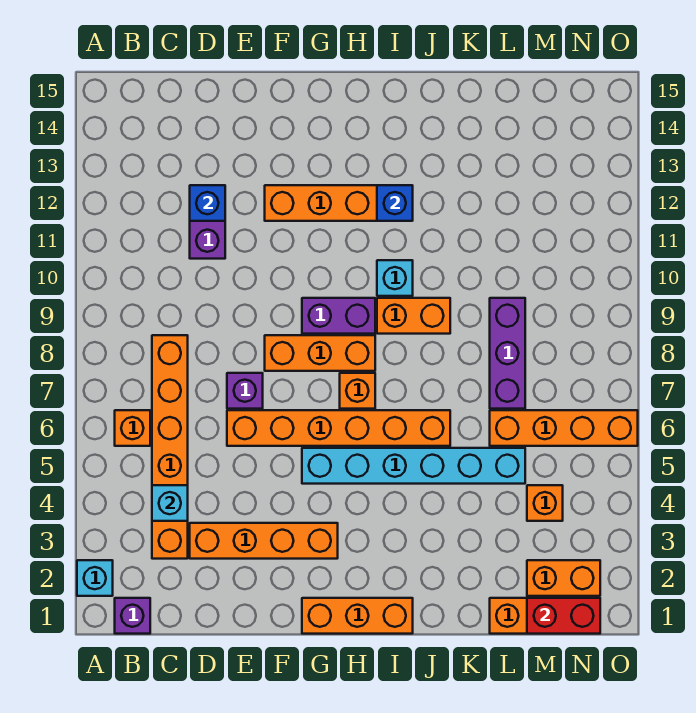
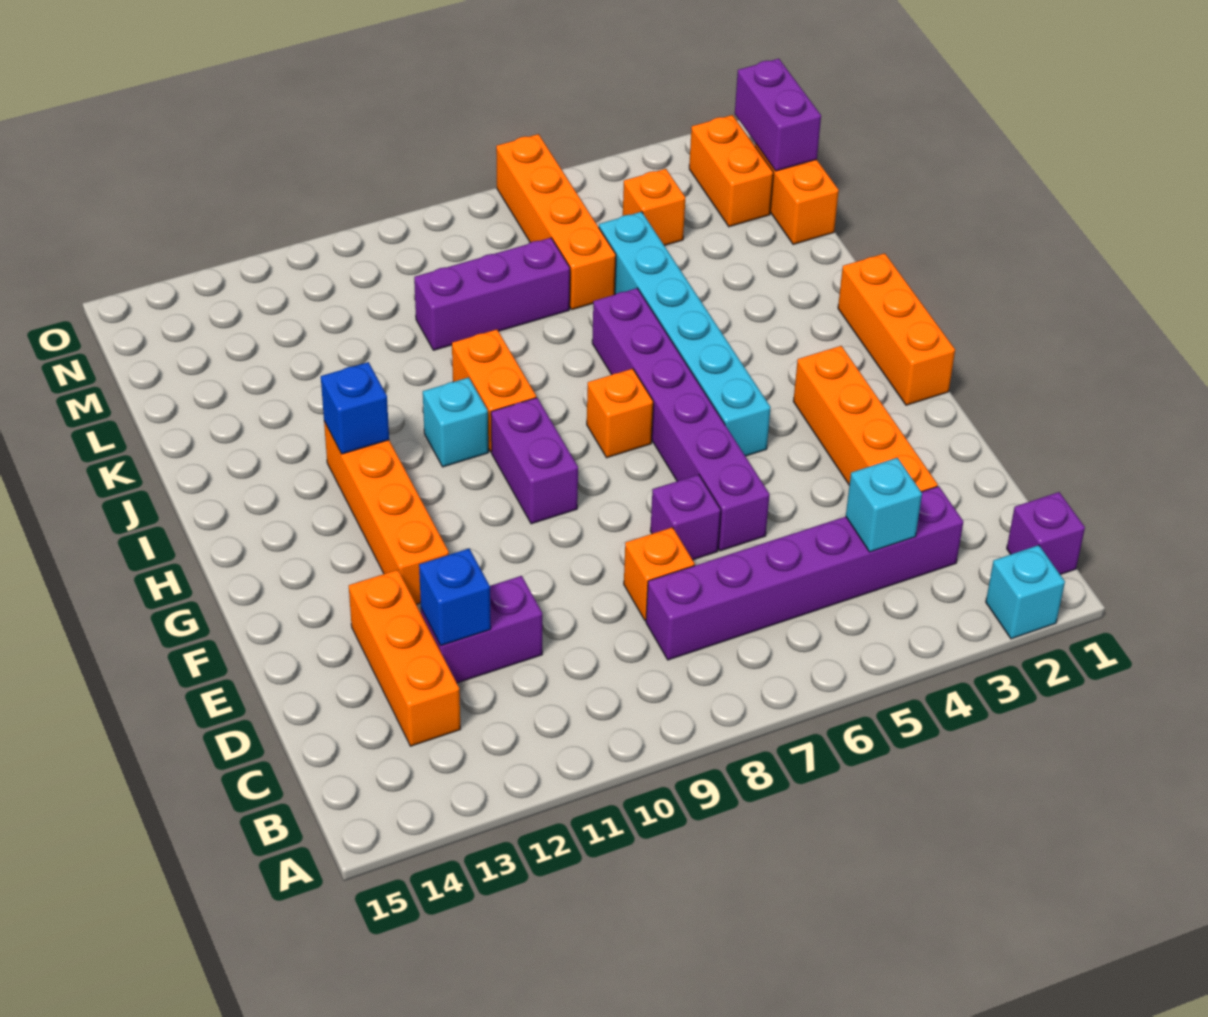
orange 1x1 brick [115,410,150,446] -> orange 1x1 brick moved to [624,527,695,621]
orange 1x6 brick [152,335,188,559] -> purple 1x6 brick [646,486,963,660]
orange 1x6 brick [227,410,450,446] -> purple 1x6 brick [592,288,770,551]
orange 1x3 brick [265,335,375,371] -> orange 1x3 brick moved to [349,570,460,746]
red 1x2 brick [527,598,600,634] -> purple 1x2 brick [735,59,821,171]

